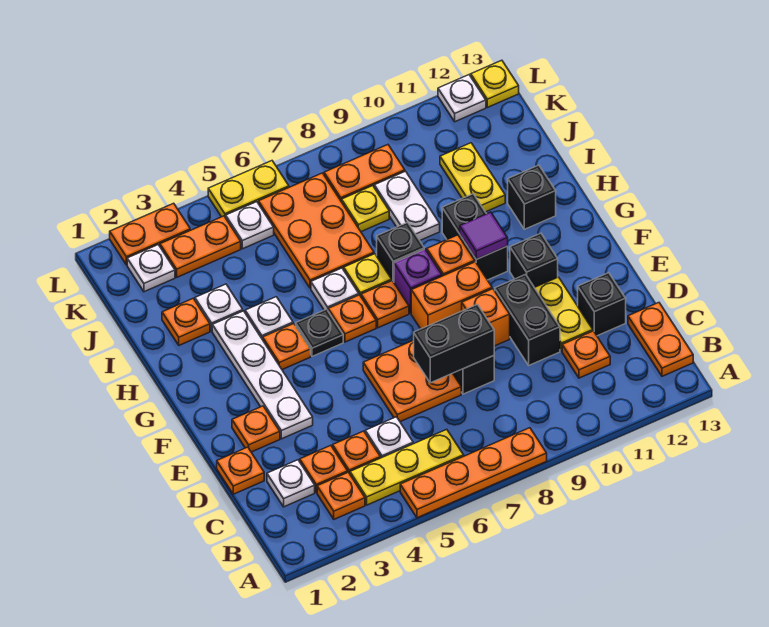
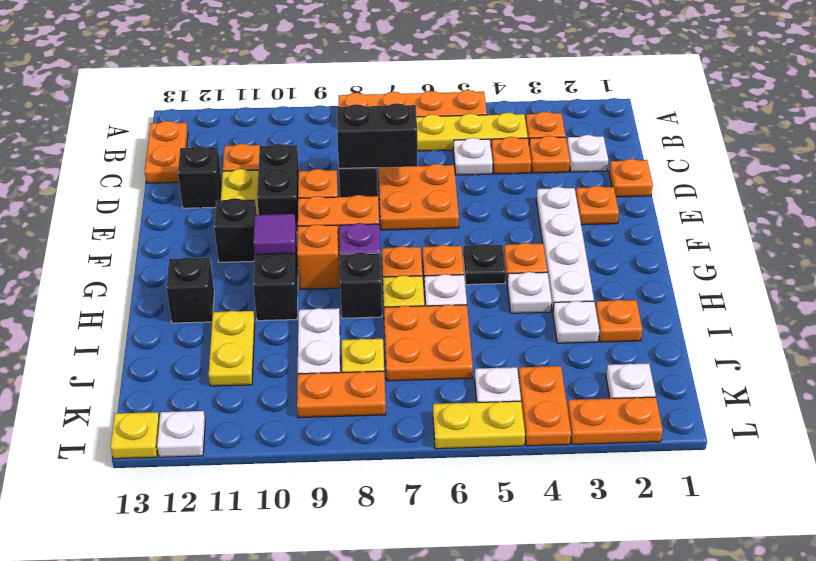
orange 2x3 plate [259,173,374,288] -> orange 2x2 plate [384,305,473,381]
orange 1x2 plate [160,216,241,277] -> orange 1x2 plate turned to [518,366,571,446]

